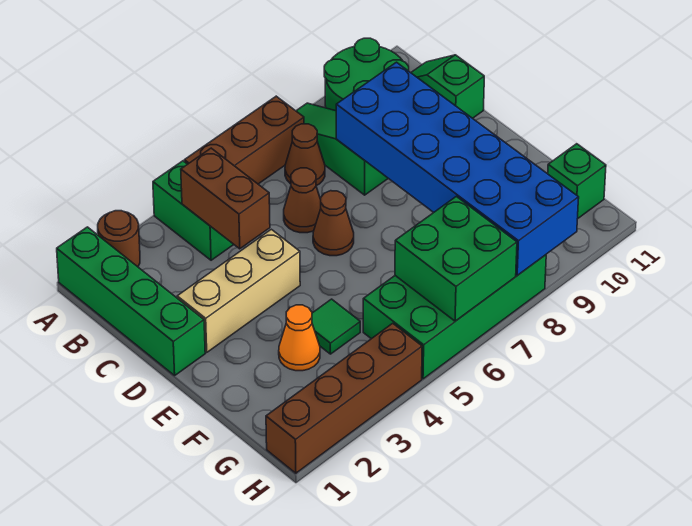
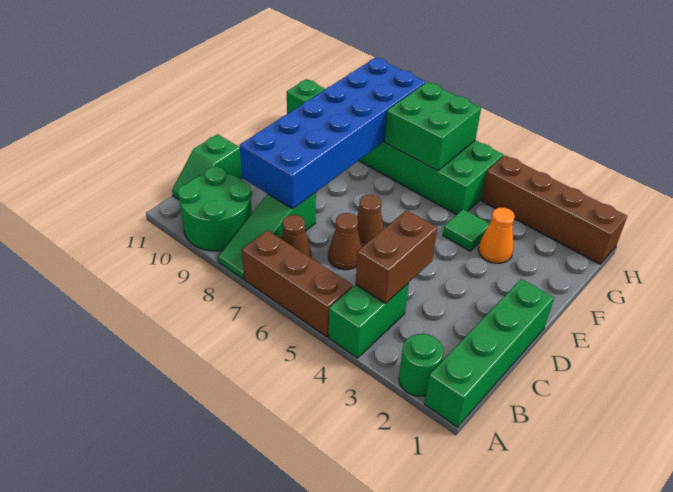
brown 1x1 round brick [98,211,140,267] -> green 1x1 round brick [399,334,444,396]
tan 1x3 brick [177,229,300,352] -> none

